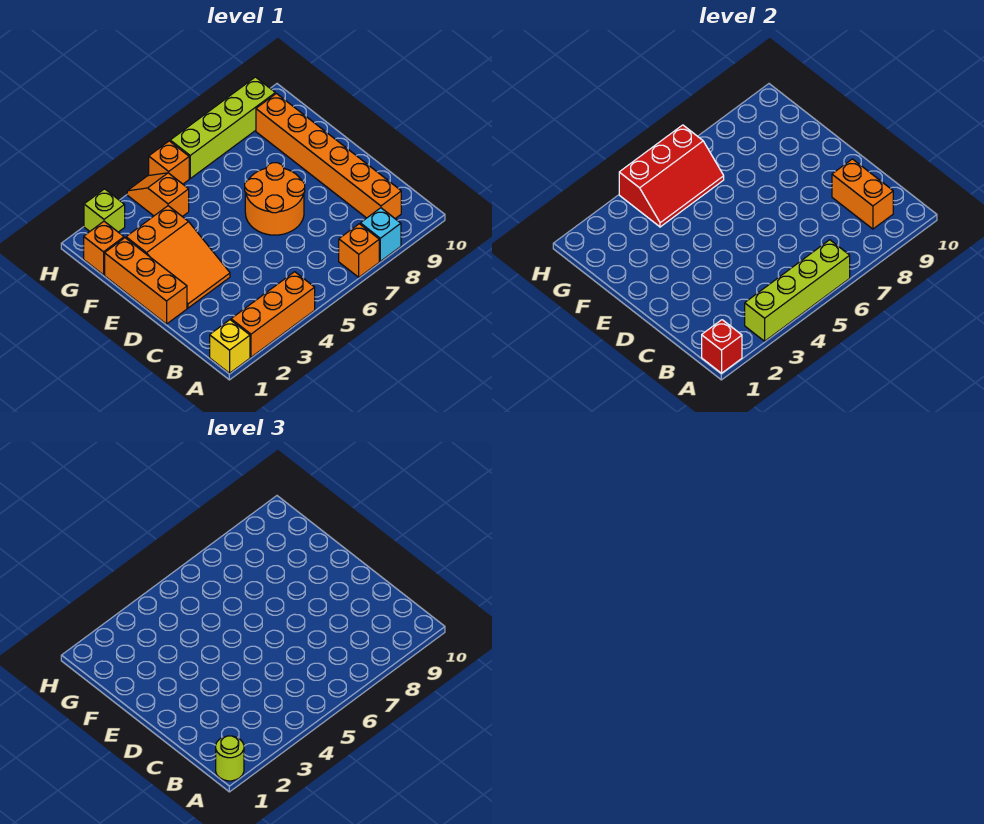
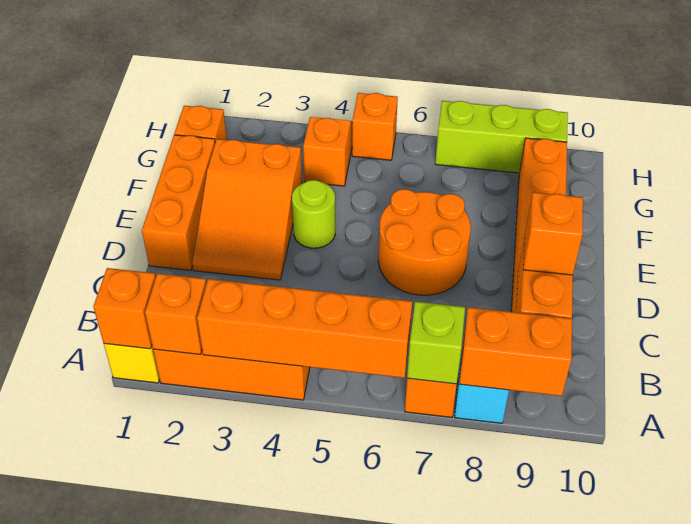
red 1x1 brick [702,320,742,373] -> orange 1x1 brick [93,268,156,349]
lime 1x1 round brick [216,736,244,781] -> lime 1x1 round brick moved to [292,180,335,248]
none -> orange 1x1 brick [145,273,206,354]
lime 1x4 brick [745,240,850,341] -> orange 1x4 brick [197,279,412,378]
none -> orange 1x2 brick [459,307,572,396]
none -> orange 1x1 brick [523,192,583,275]
red 2x3 slope [619,125,724,227] -> none
lime 1x1 brick [84,189,125,232] -> lime 1x1 brick moved to [407,302,465,384]
lime 1x4 brick [170,77,275,178] -> lime 1x3 brick [435,101,568,173]

